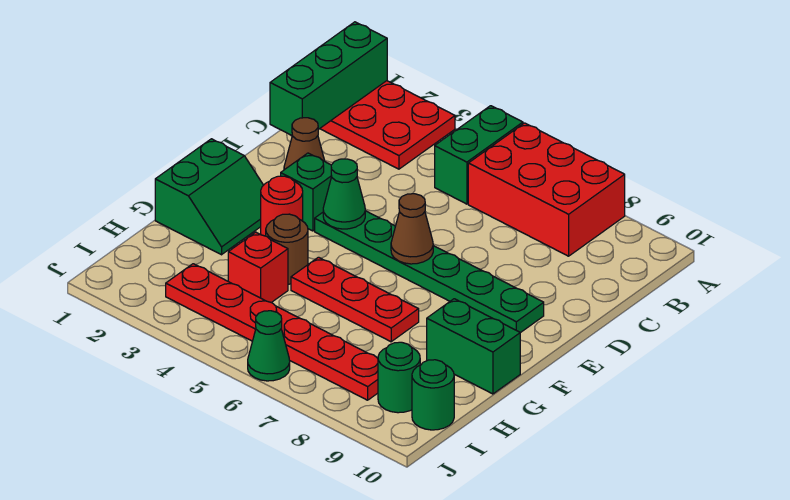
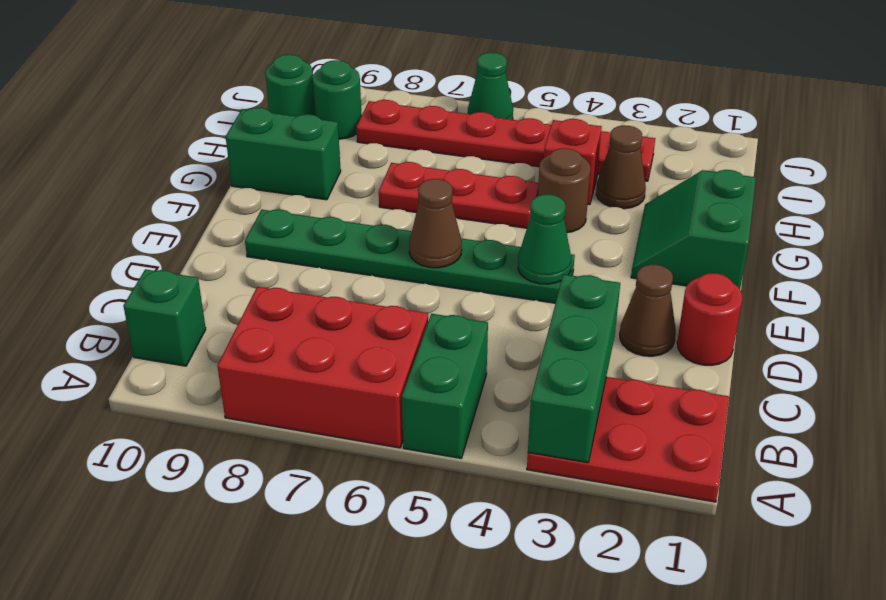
green 1x3 brick [270,22,387,135] -> green 1x3 brick moved to [528,274,620,463]
green 1x1 brick [281,153,332,231] -> green 1x1 brick moved to [124,269,206,366]
red 1x1 round brick [261,176,303,236] -> red 1x1 round brick moved to [677,273,743,365]
none -> brown 1x1 cone [596,125,646,209]

